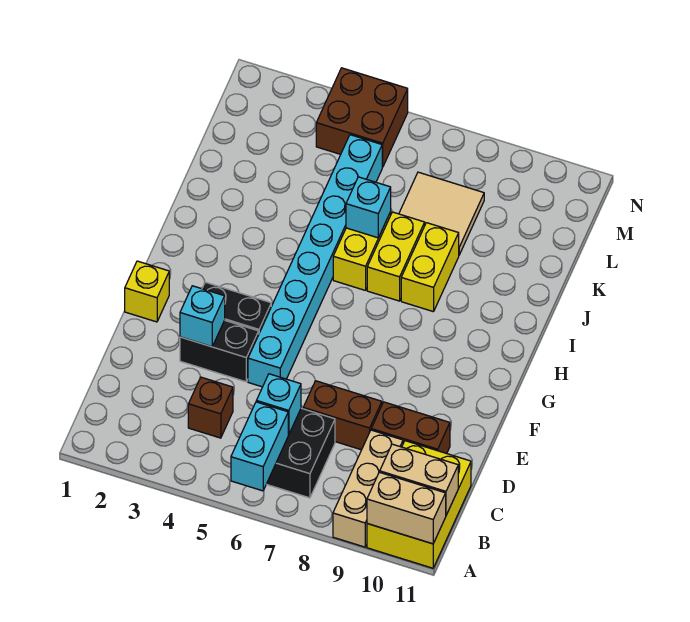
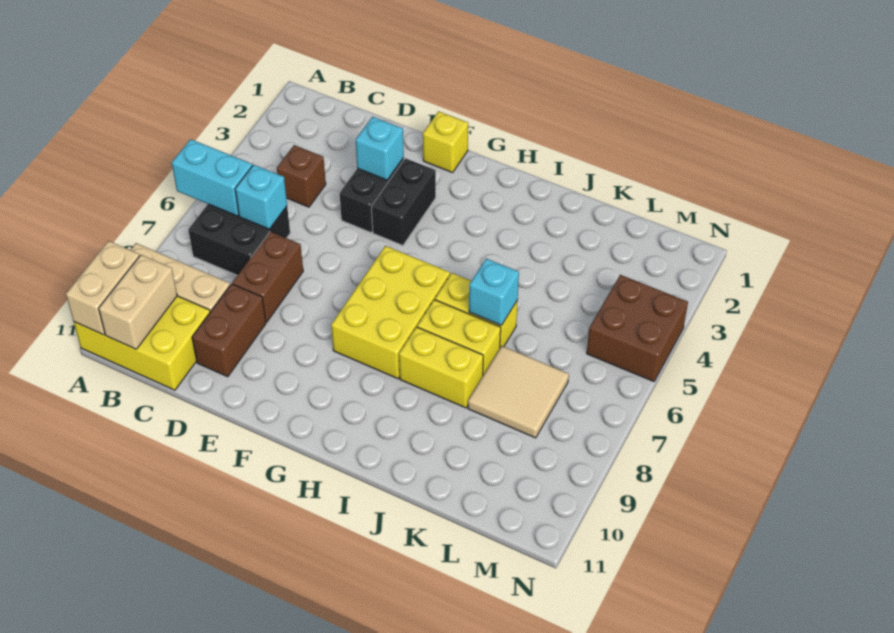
cyan 1x8 brick [248,135,382,387] -> none
none -> yellow 2x3 brick [331,246,450,379]

